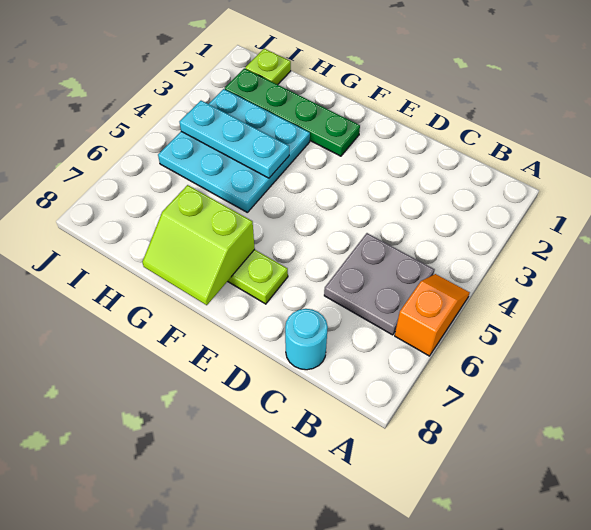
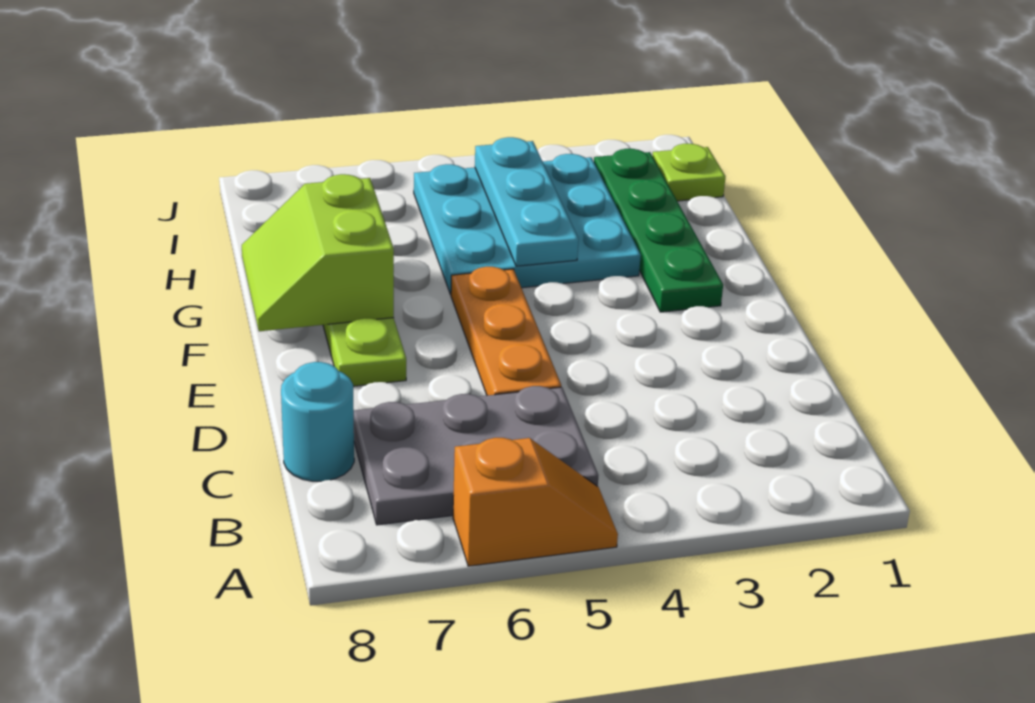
grey 2x2 plate [324,233,435,335] -> grey 2x3 plate [354,386,599,525]
none -> orange 1x3 plate [451,267,561,395]

